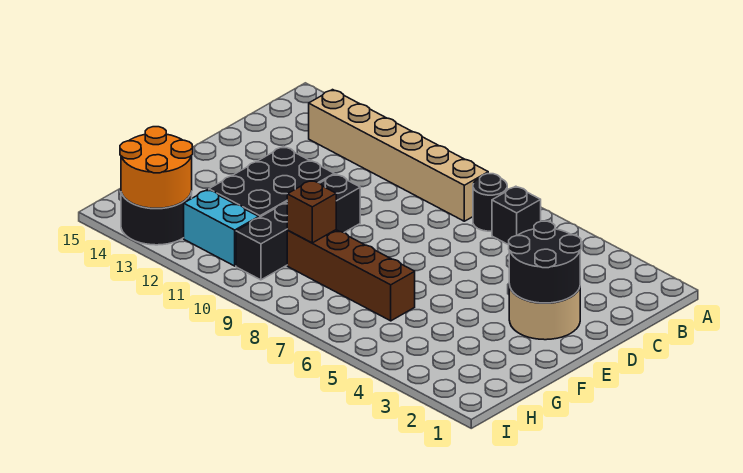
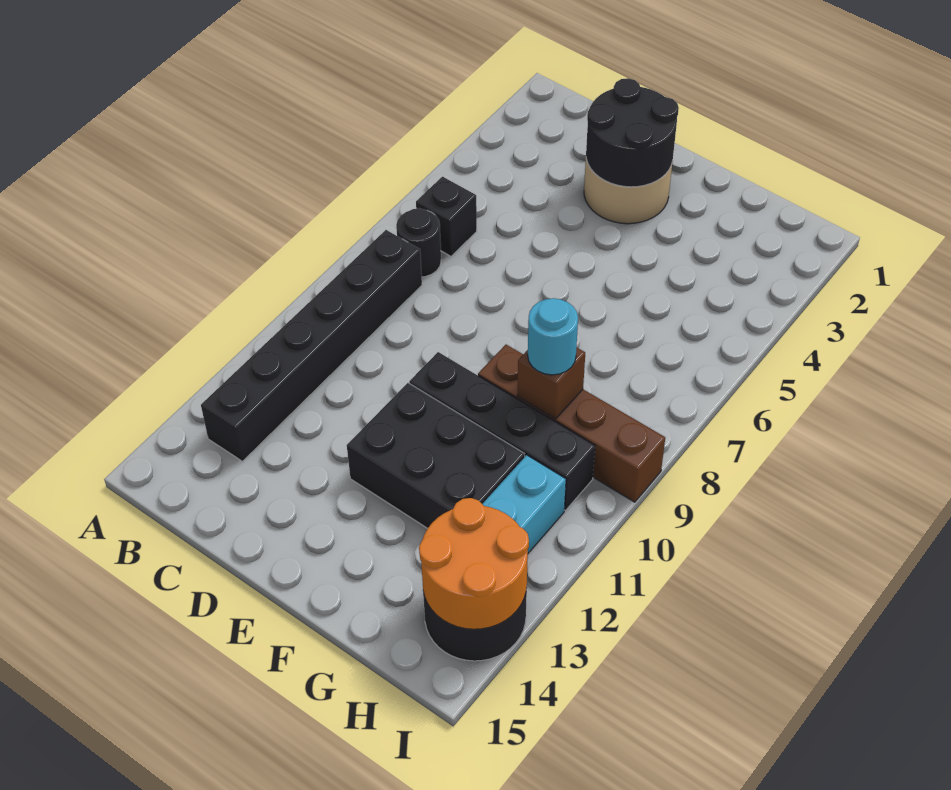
tan 1x6 brick [309,90,488,221] -> black 1x6 brick [201,230,422,461]
brown 1x4 brick [287,230,415,321] -> brown 1x4 brick turned to [478,345,665,502]
none -> cyan 1x1 round brick [528,298,578,375]

